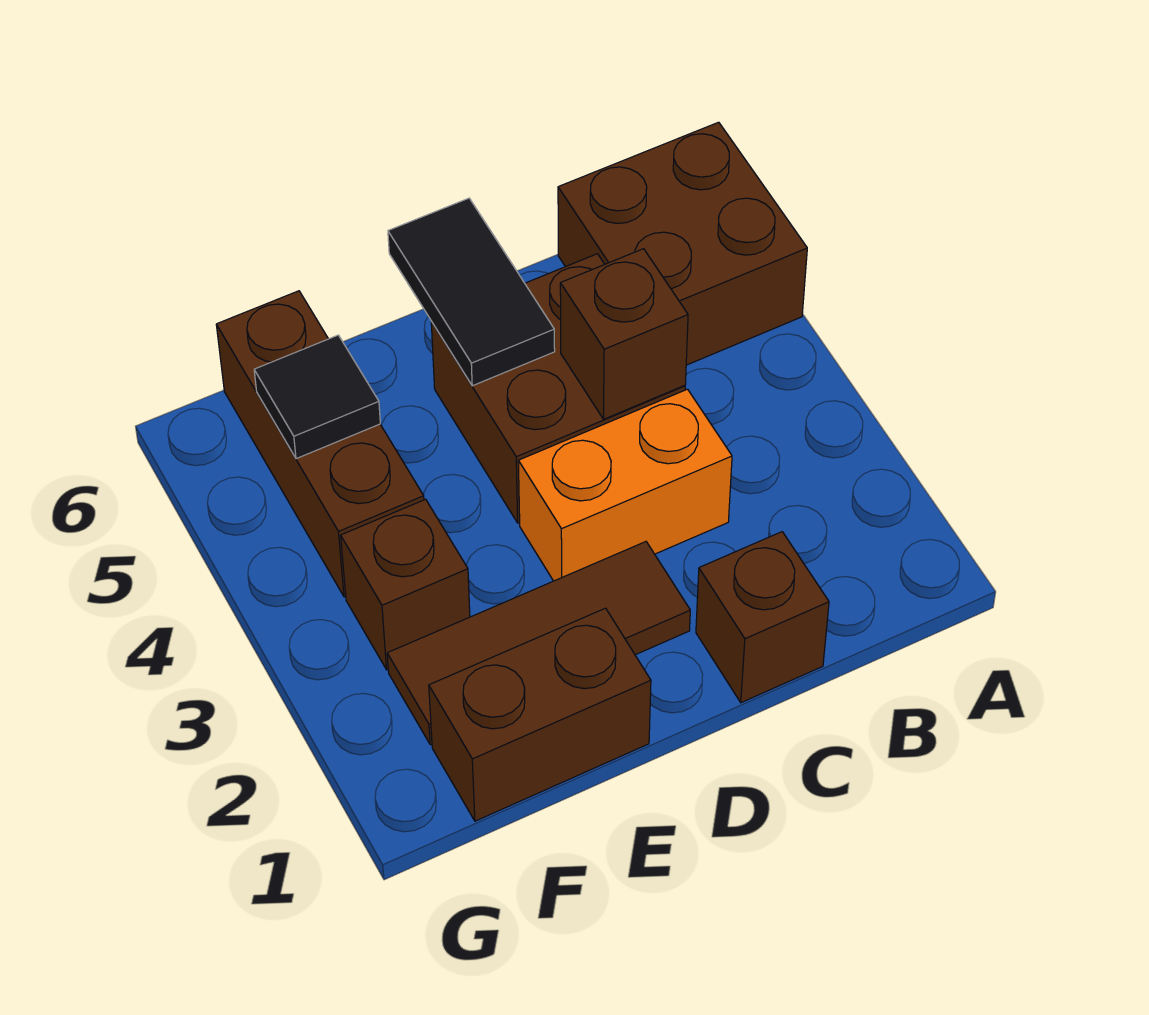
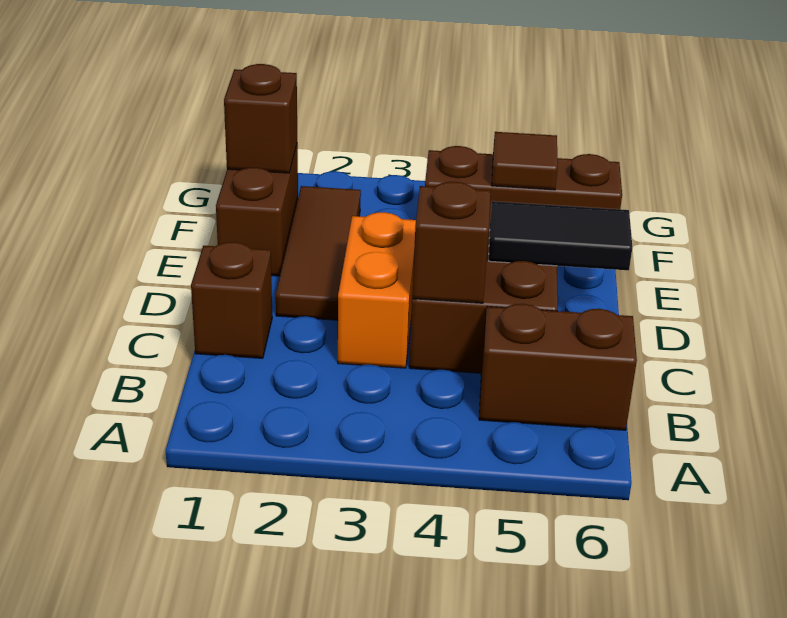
brown 2x2 brick [558,122,807,365] -> brown 1x2 brick [479,304,637,430]
brown 1x1 brick [341,499,470,670] -> brown 1x1 brick moved to [224,64,297,173]
black 1x1 tile [254,335,380,459] -> brown 1x1 tile [492,132,558,190]

